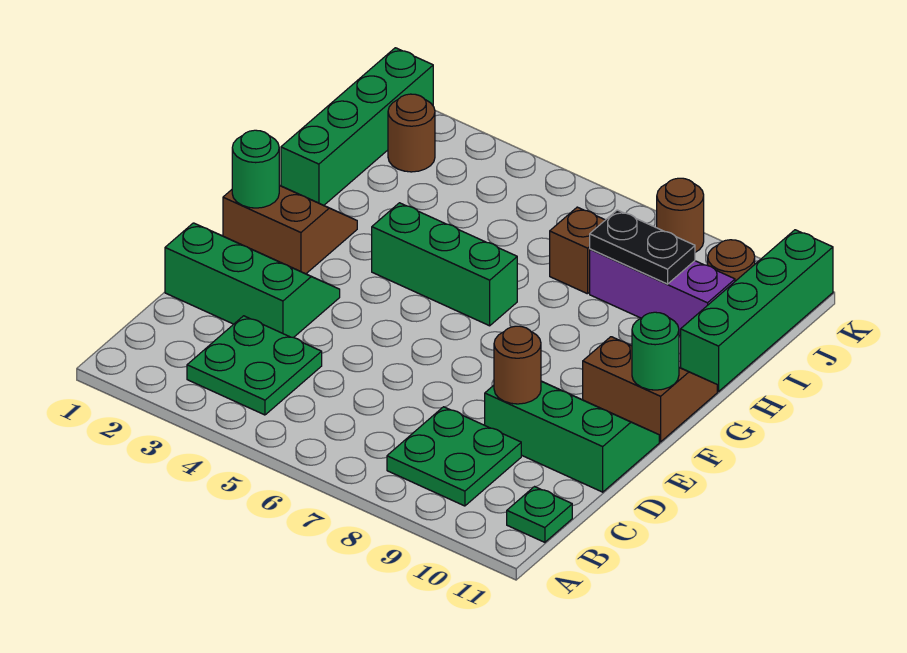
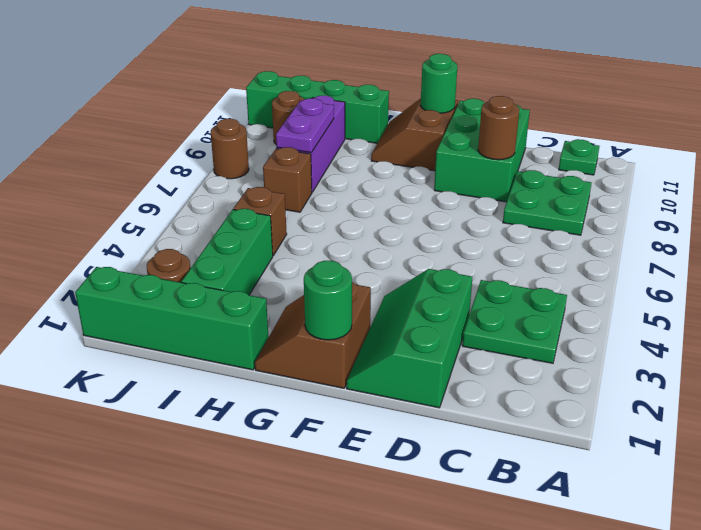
green 2x3 slope [485,381,659,492] -> green 2x3 brick [434,99,530,202]
green 1x3 brick [372,203,517,326] -> green 1x3 brick moved to [182,209,273,295]
none -> brown 1x1 brick [233,187,287,255]
black 1x2 plate [590,210,695,284] -> purple 1x2 plate [276,98,334,152]

